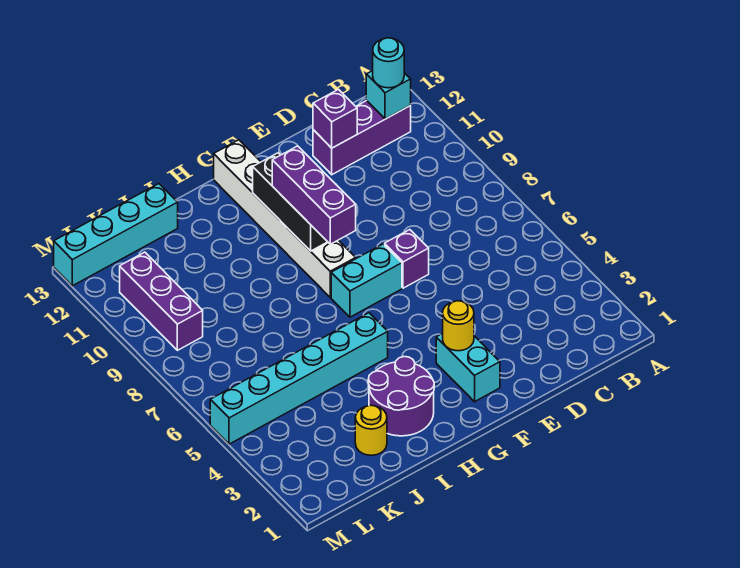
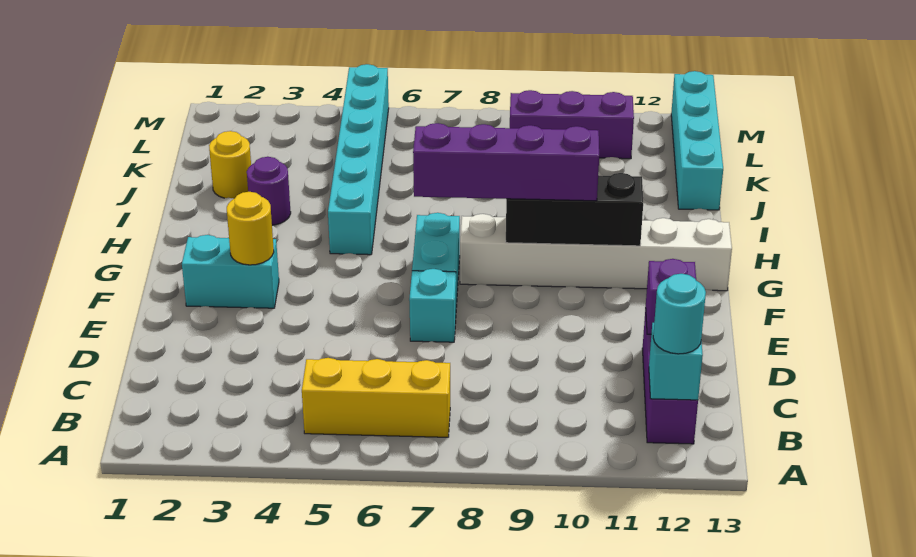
none -> yellow 1x3 brick [302,358,450,437]
purple 1x1 brick [385,230,429,288] -> cyan 1x1 brick [409,269,456,342]
purple 1x3 brick [272,146,356,244] -> purple 1x4 brick [413,123,599,201]
purple 2x2 round brick [368,357,434,436] -> purple 1x1 round brick [247,157,291,225]

